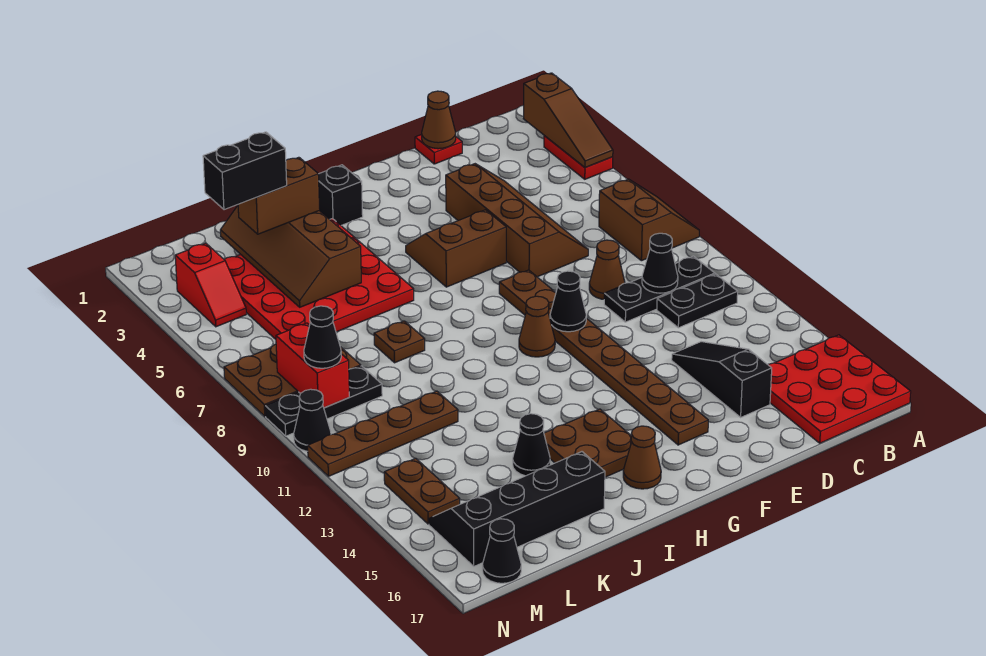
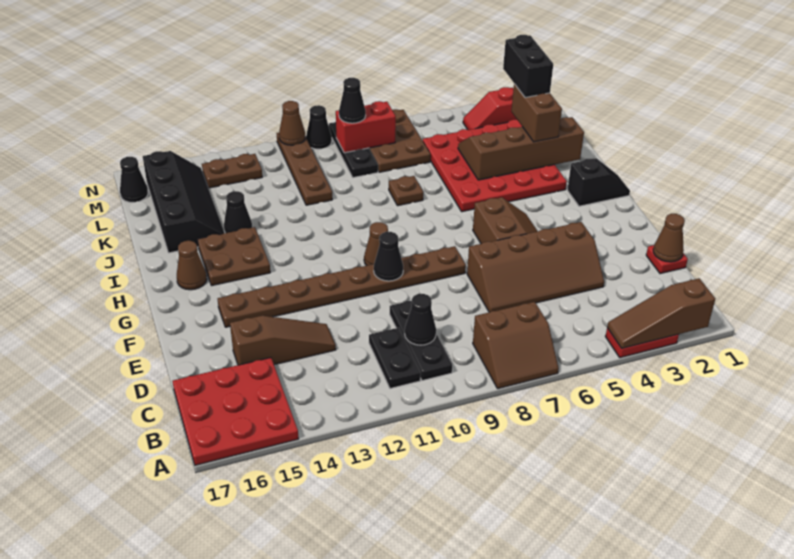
brown 1x1 cone [589,240,625,299] -> brown 1x1 cone moved to [279,101,305,145]
black 1x3 slope [672,342,772,417] -> brown 1x3 slope [230,316,336,365]

